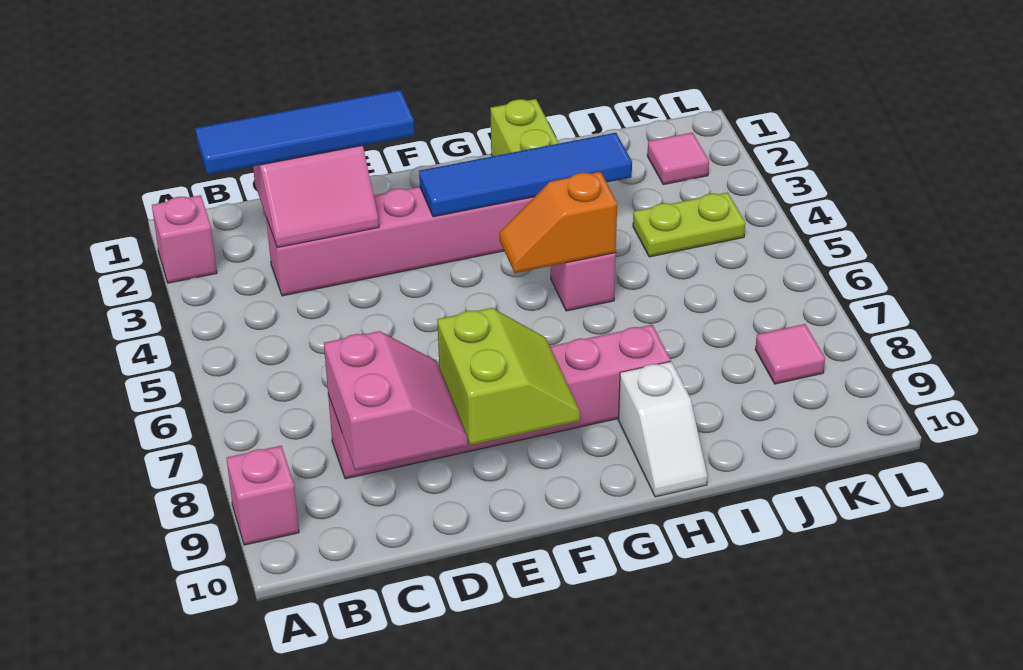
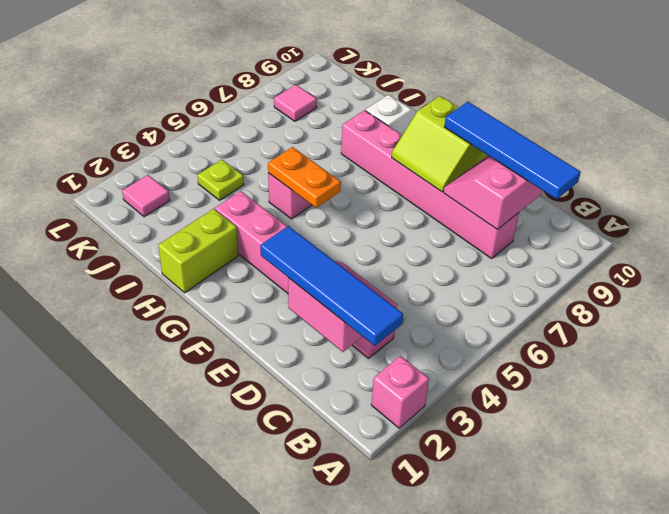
pink 1x1 brick [226,446,299,545] -> none
lime 2x2 slope [437,308,580,445] -> lime 2x2 slope turned to [392,96,487,192]
blue 1x4 tile [419,133,632,217] -> blue 1x4 tile moved to [444,102,581,199]
orange 1x2 slope [500,172,617,273] -> orange 1x2 plate [268,147,341,208]
lime 1x2 plate [633,192,745,257] -> lime 1x1 plate [198,160,244,200]

